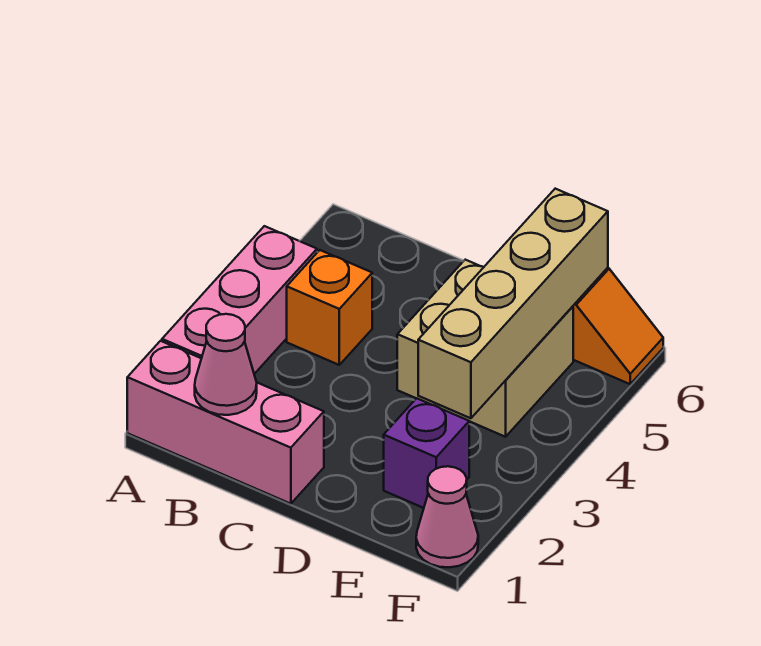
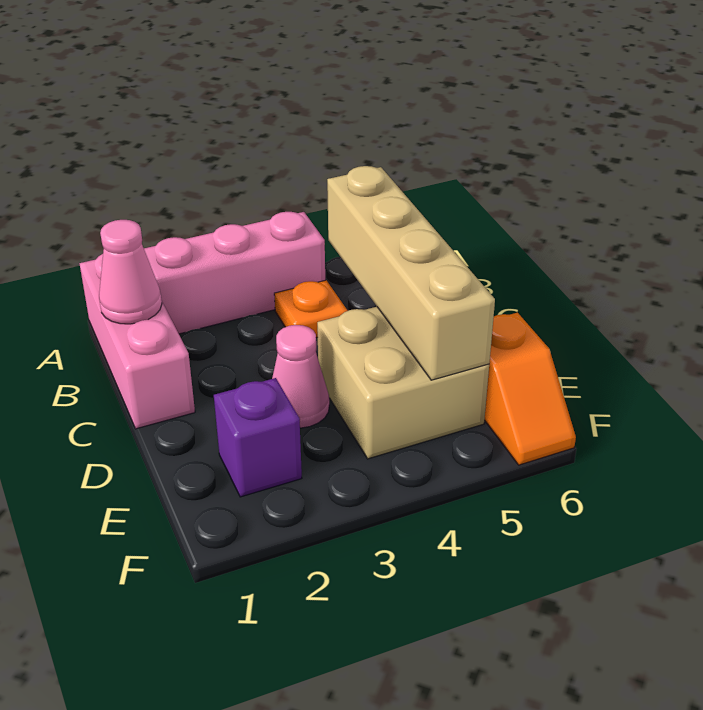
orange 1x1 brick [287,250,372,365] -> orange 1x1 plate [274,280,348,338]
tan 1x4 brick [418,189,608,418] -> tan 1x4 brick turned to [327,166,495,380]
pink 1x1 cone [416,466,478,567] -> pink 1x1 cone moved to [272,325,329,428]

